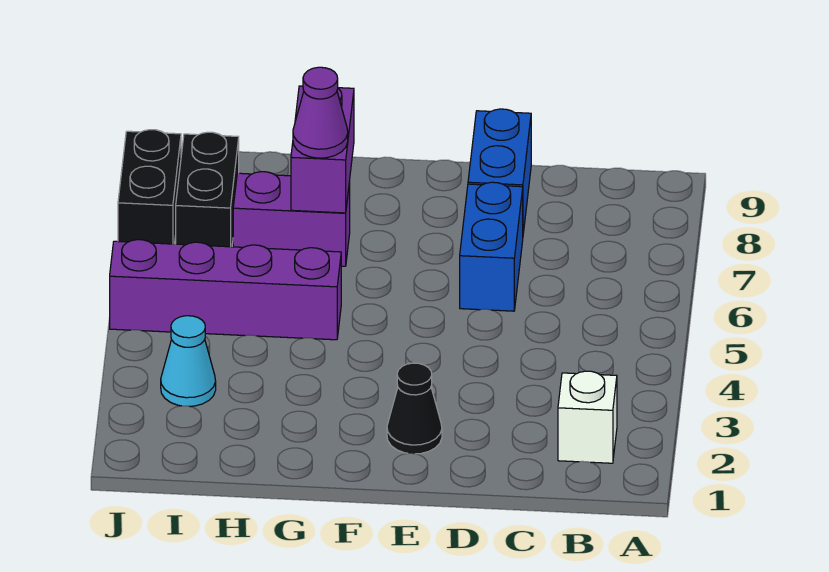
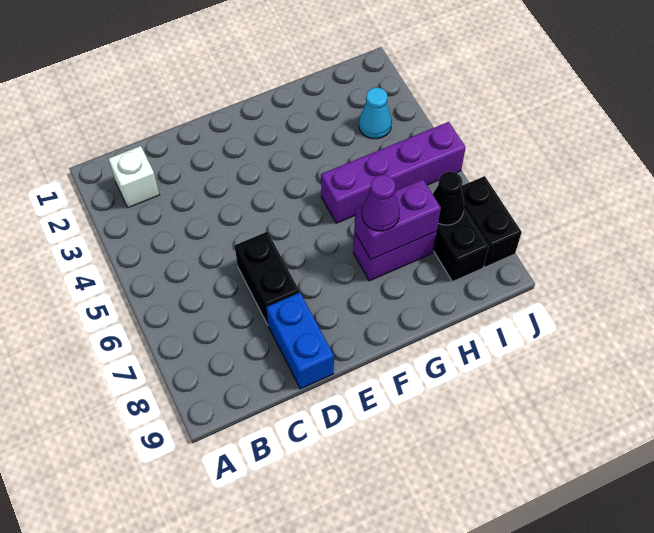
blue 1x2 brick [460,182,523,311] -> black 1x2 brick [235,232,299,325]
black 1x1 cone [387,363,442,454] -> black 1x1 cone moved to [433,171,464,225]
purple 1x2 brick [291,86,354,213] -> purple 1x2 brick turned to [354,179,441,259]

